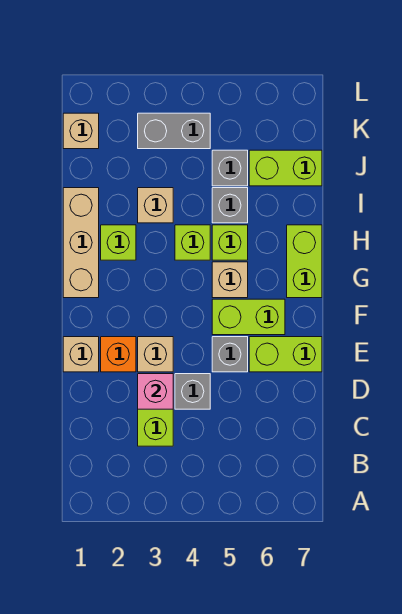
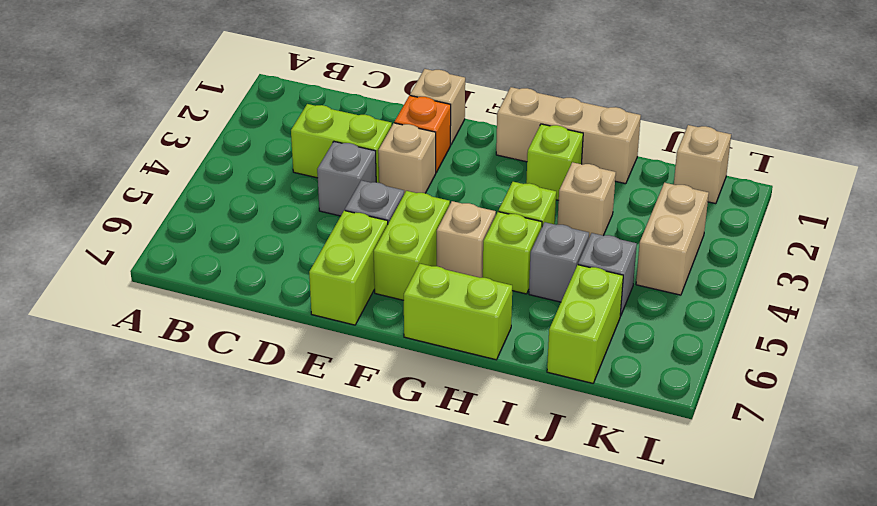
pink 1x1 brick [138,374,173,409] -> none
grey 1x2 brick [138,113,210,149] -> tan 1x2 brick [636,183,709,295]

